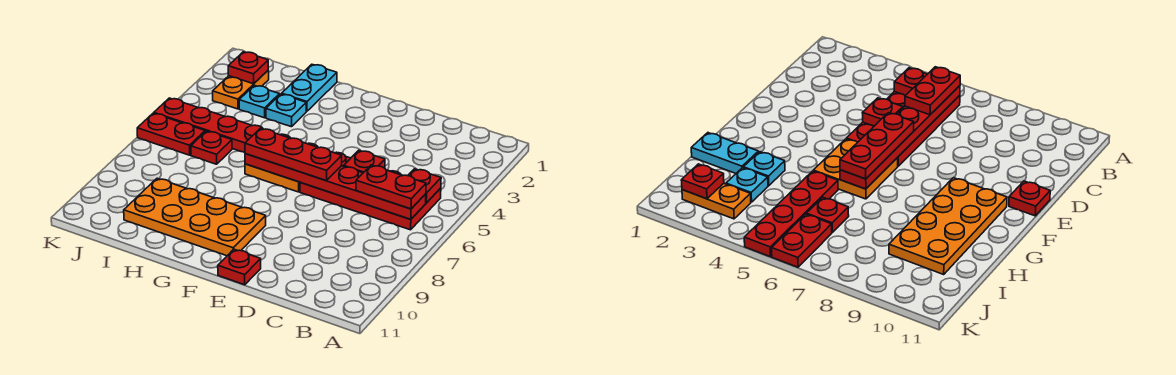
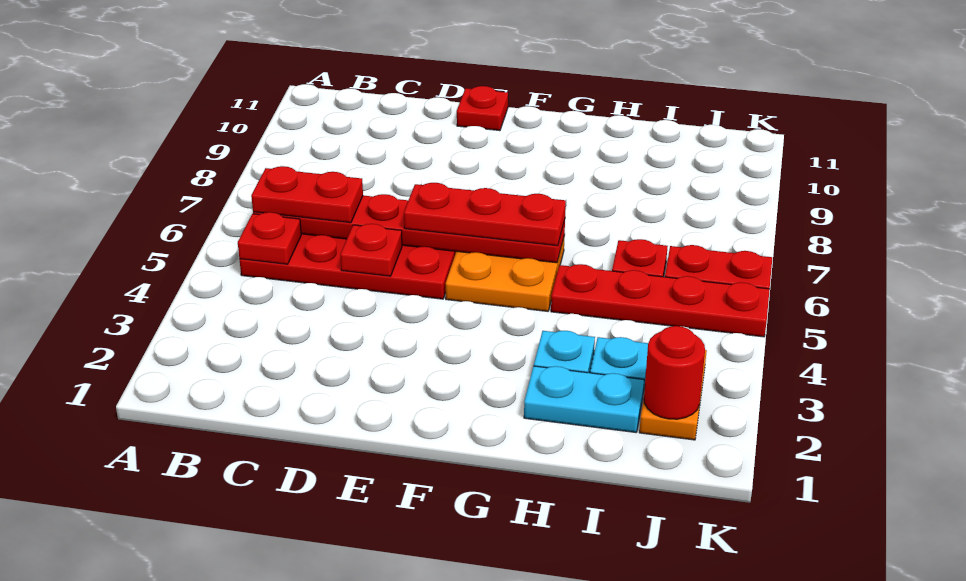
orange 2x4 plate [124,178,266,256] -> none
cyan 1x2 plate [282,64,337,111] -> cyan 1x2 plate turned to [524,366,644,432]
red 1x1 plate [228,52,268,84] -> red 1x1 round brick [644,326,705,419]

